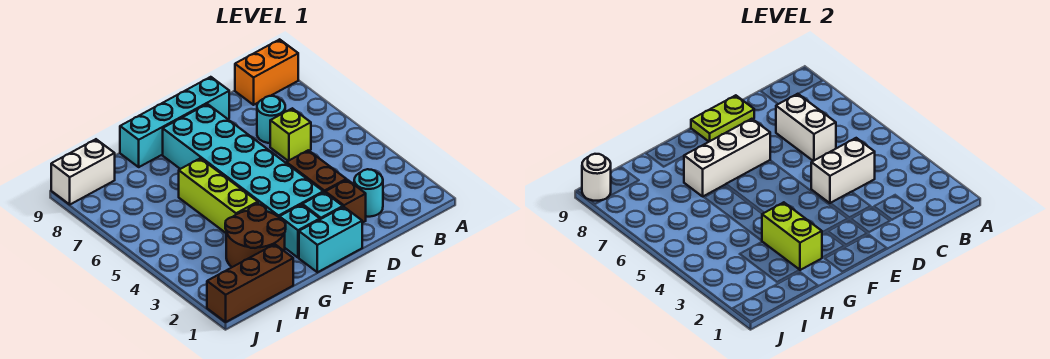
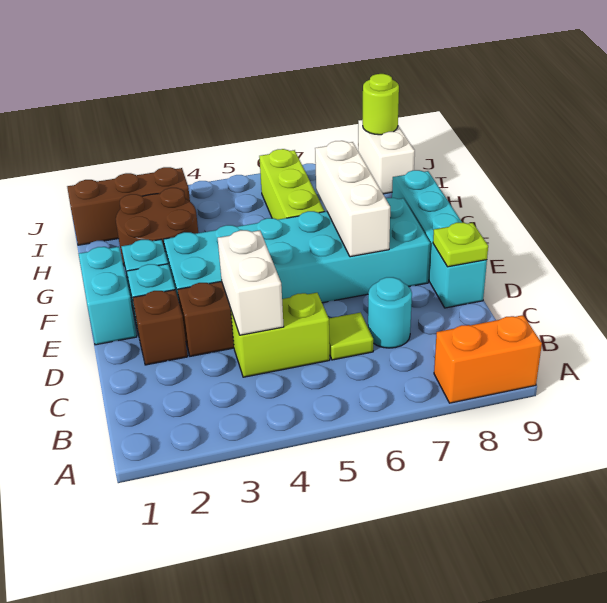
orange 1x2 brick [235,39,298,105] -> orange 1x2 brick turned to [434,315,542,403]
cyan 1x1 round brick [354,169,383,217] -> none
lime 1x1 brick [270,108,311,161] -> lime 1x1 tile [329,312,373,360]
white 1x2 brick [776,94,836,161] -> none
lime 1x2 plate [691,95,754,142] -> lime 1x1 plate [433,222,488,267]
lime 1x2 brick [762,202,822,270] -> lime 1x2 brick moved to [231,293,330,377]
lime 1x3 brick [179,158,258,233] -> lime 1x3 brick turned to [259,149,324,220]
brown 1x3 brick [207,244,293,322] -> brown 1x3 brick turned to [67,167,190,245]
white 1x1 round brick [582,154,611,201] -> lime 1x1 round brick [363,74,399,135]

